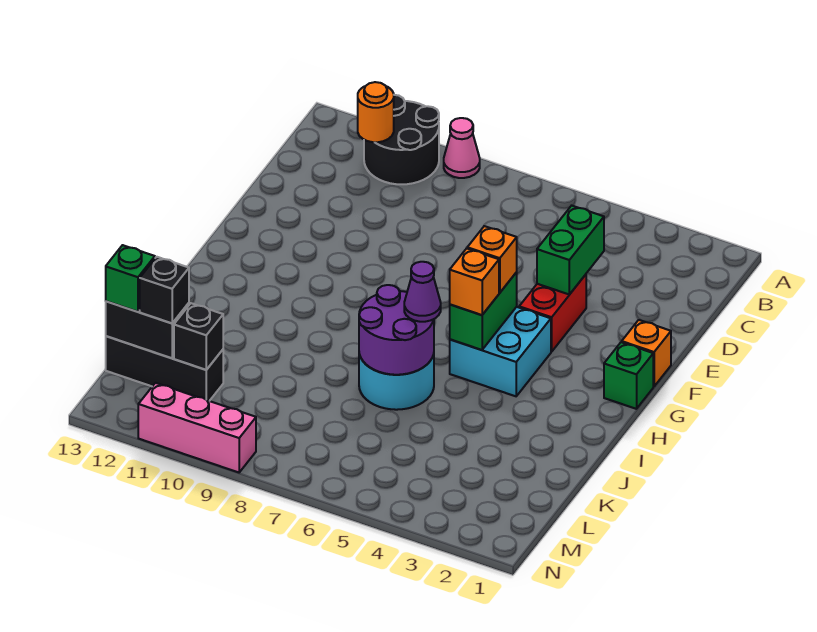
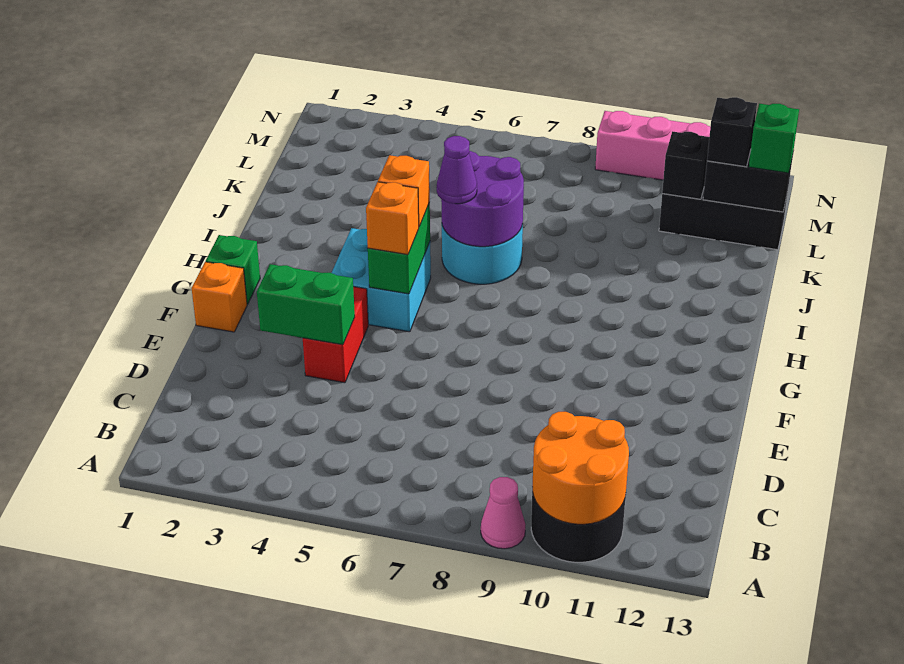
orange 1x1 round brick [358,82,394,142] -> orange 2x2 round brick [532,412,629,524]
green 1x2 brick [537,206,604,295] -> green 1x2 brick turned to [257,264,355,345]

